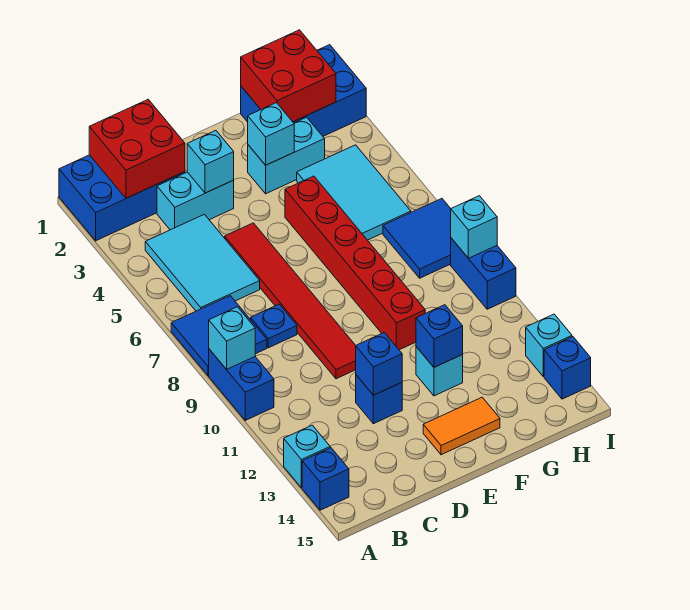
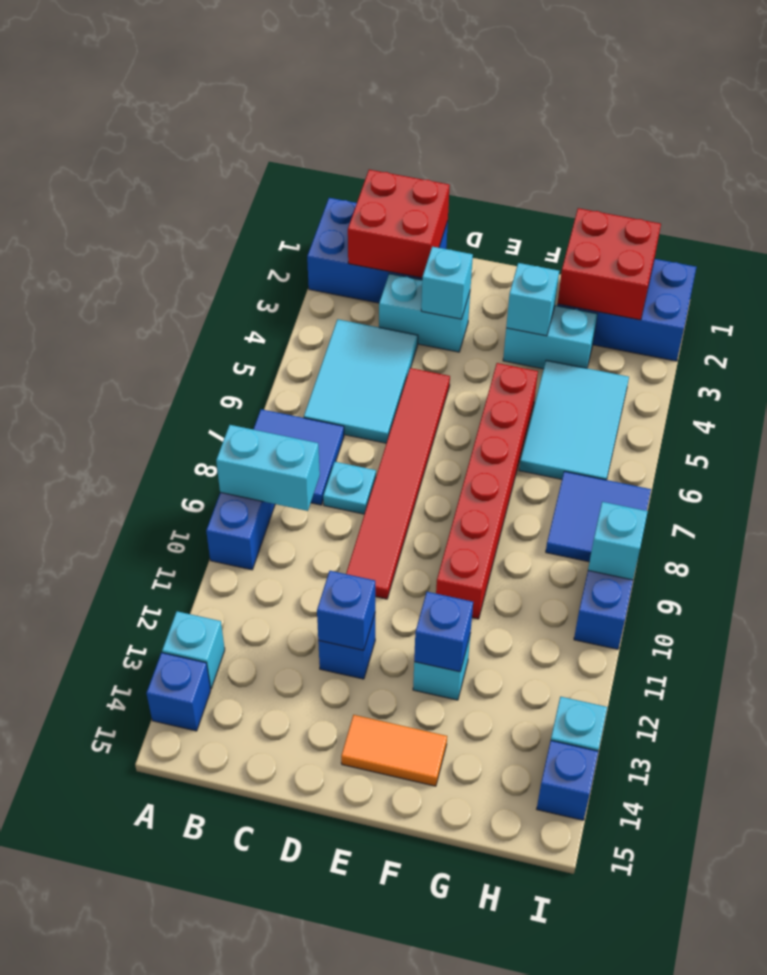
cyan 1x1 brick [209,307,255,369] -> cyan 1x2 brick [216,425,320,511]
blue 1x1 plate [251,304,297,348] -> cyan 1x1 plate [323,462,376,514]

